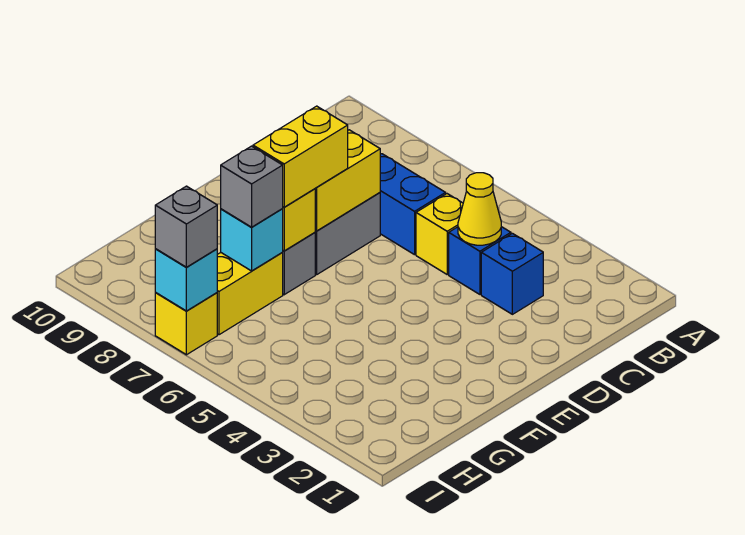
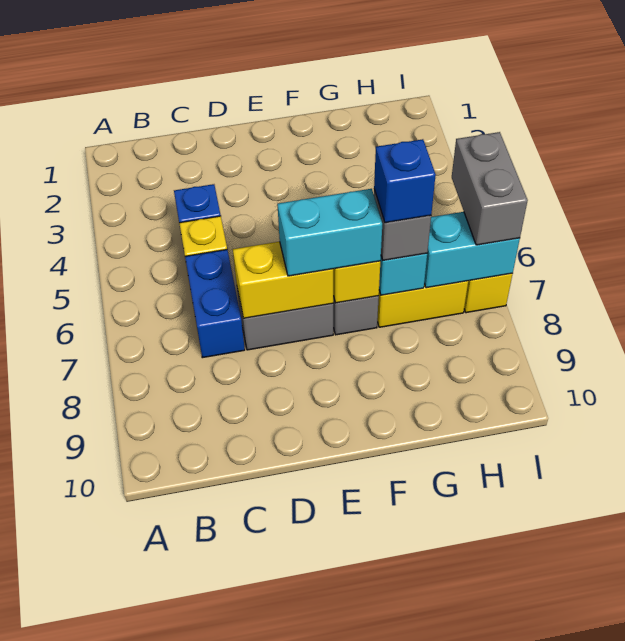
blue 1x1 brick [481,233,543,314] -> blue 1x1 brick moved to [374,139,436,223]
yellow 1x1 cone [458,173,501,245] -> none
yellow 1x2 brick [253,106,348,207] -> cyan 1x2 brick [277,189,382,276]
cyan 1x1 brick [155,249,217,311] -> cyan 1x2 brick [424,212,520,288]
grey 1x1 brick [155,186,217,267] -> grey 1x2 brick [452,132,528,245]

